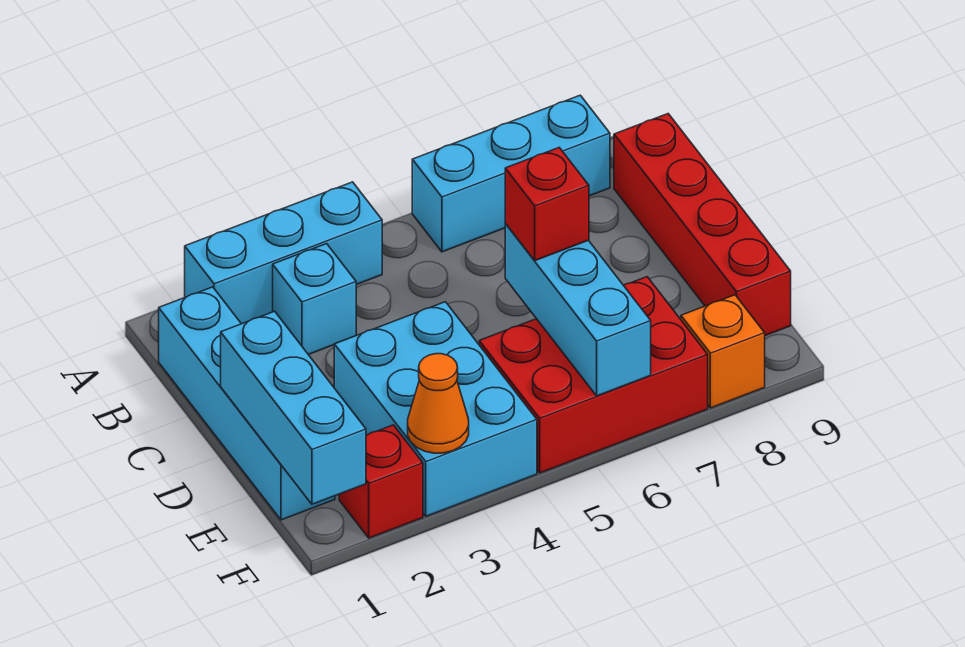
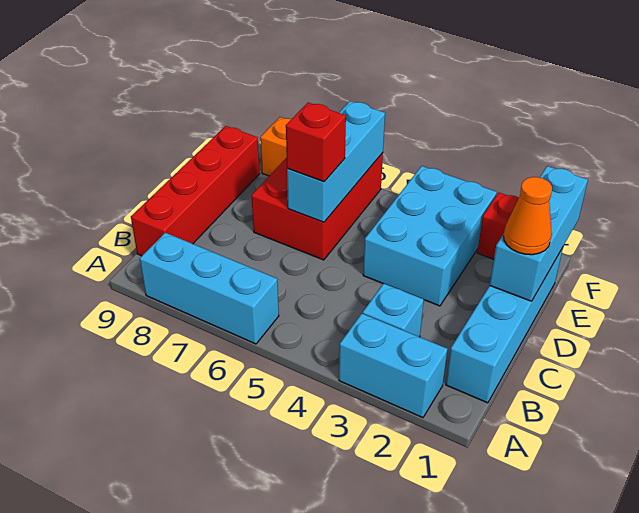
cyan 1x3 brick [185,182,382,324] -> cyan 1x2 brick [339,313,448,418]
red 2x3 brick [479,277,708,473] -> red 2x3 brick turned to [251,153,383,260]
orange 1x1 cone [408,354,469,453] -> orange 1x1 cone moved to [504,177,552,255]

